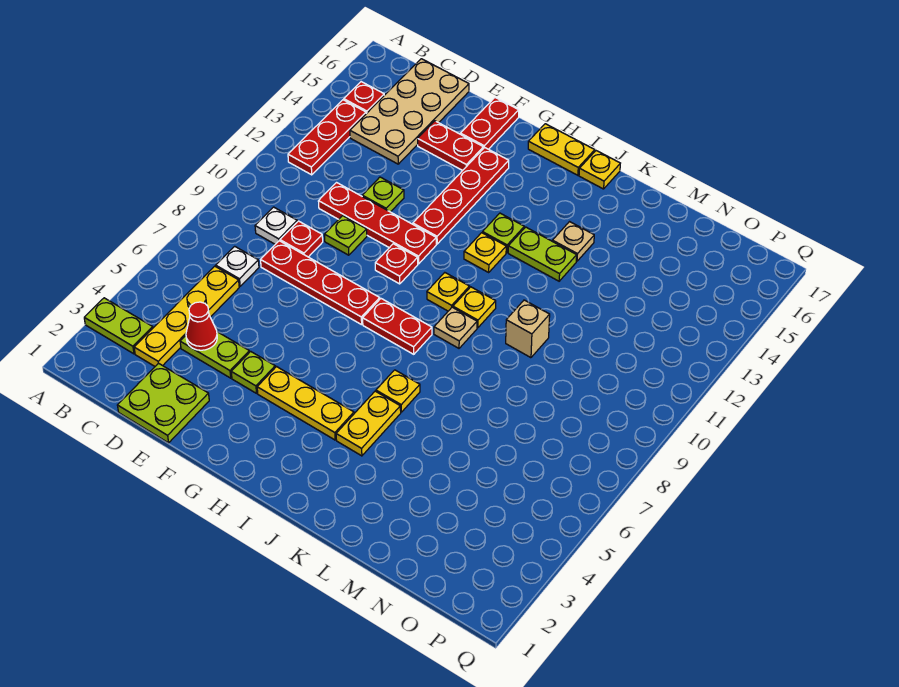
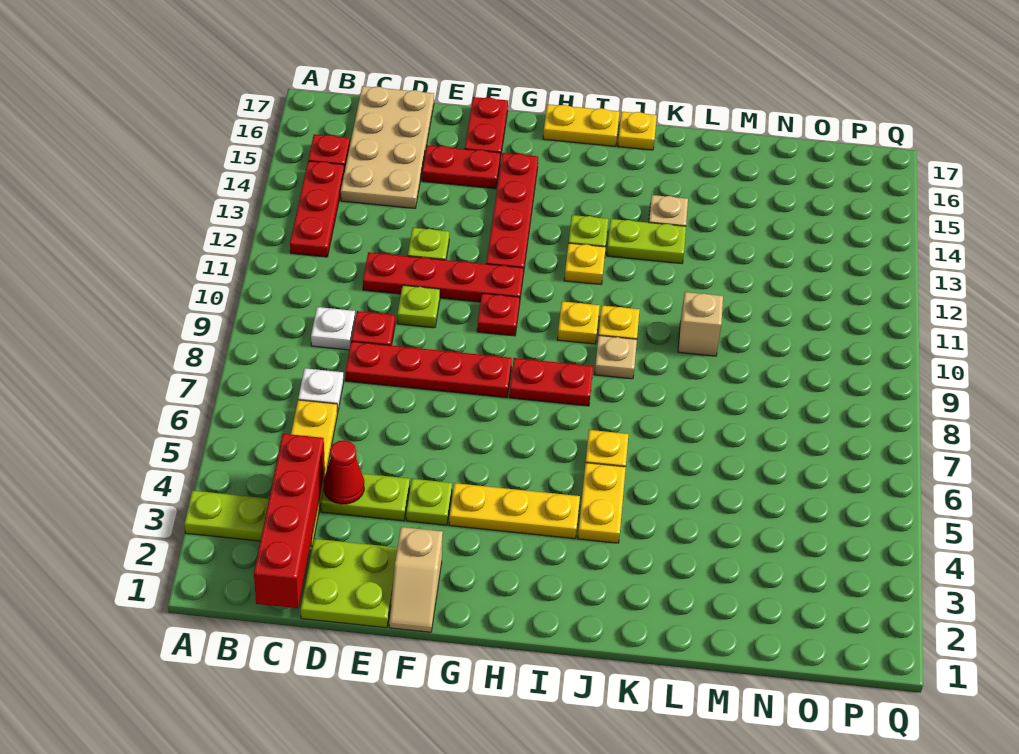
none -> red 1x4 brick [254,434,325,608]
none -> tan 1x2 slope [389,527,443,632]

